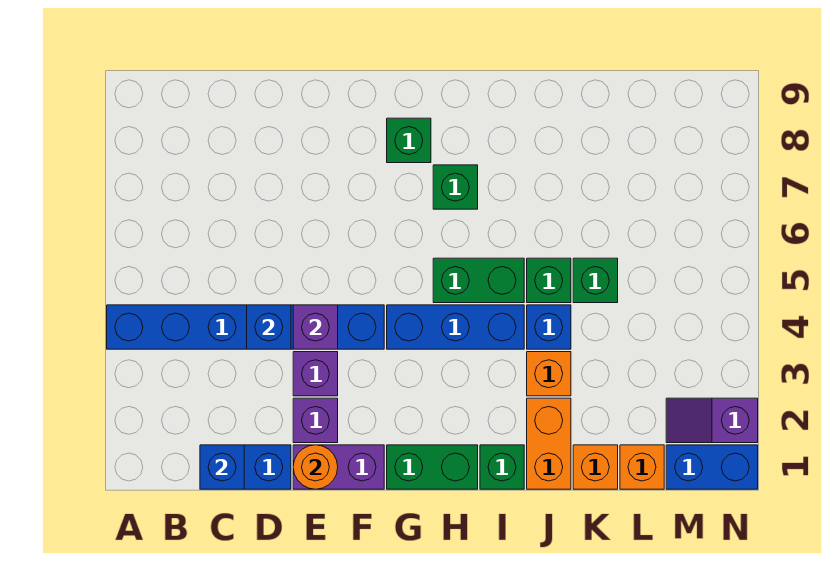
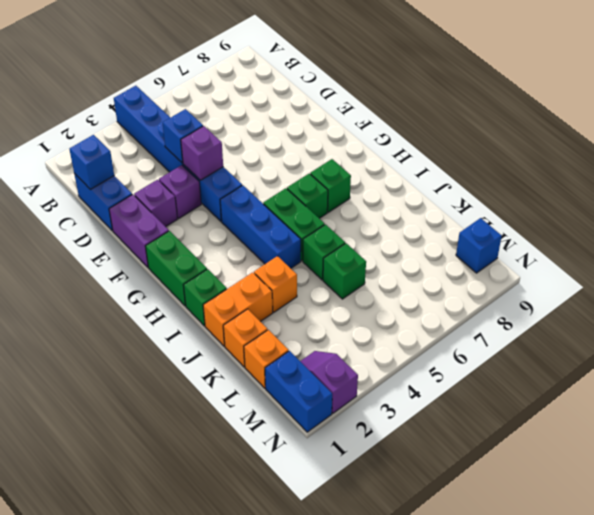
orange 1x1 round brick [293,445,338,489] -> none
green 1x1 brick [387,118,431,163] -> green 1x1 brick moved to [287,174,328,218]
blue 1x1 brick [527,305,571,349] -> blue 1x1 brick moved to [456,218,502,273]

